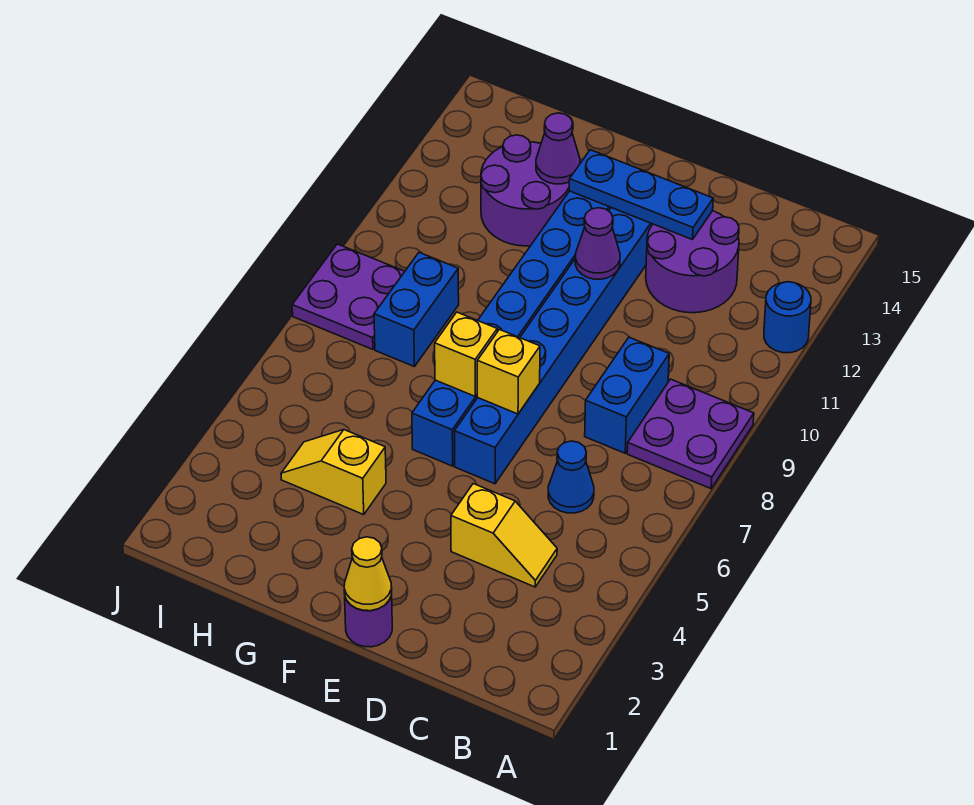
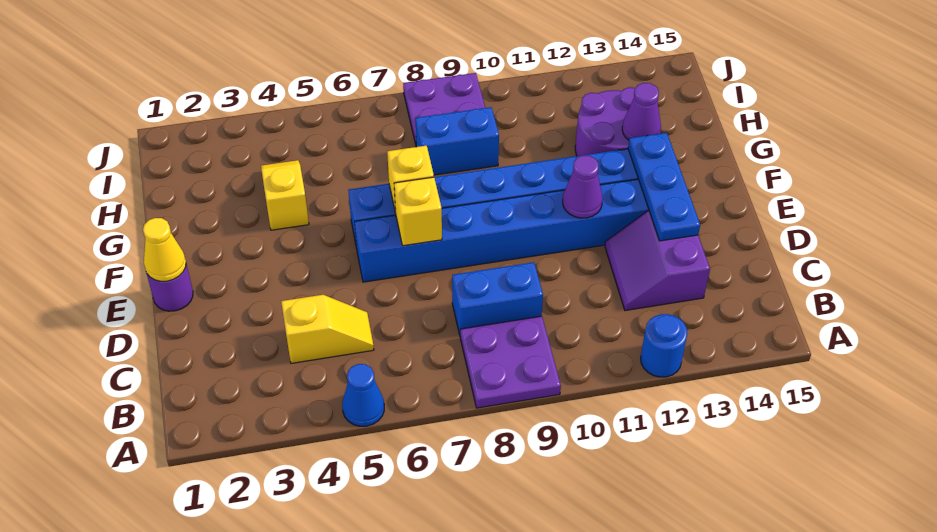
yellow 1x2 slope [451,484,557,587] -> yellow 1x2 slope turned to [281,295,374,363]
blue 1x1 cone [548,441,594,513] -> blue 1x1 cone moved to [342,364,384,426]
purple 2x2 round brick [646,211,739,313] -> purple 2x2 slope [605,211,710,310]

